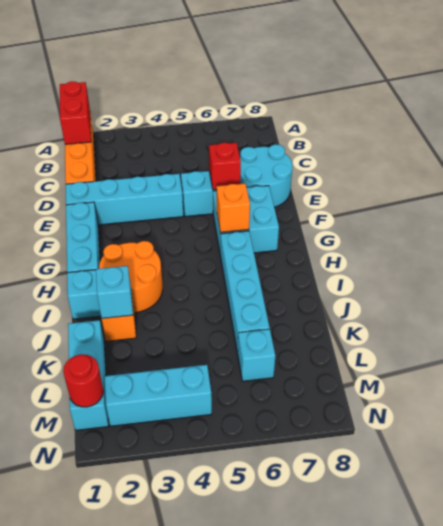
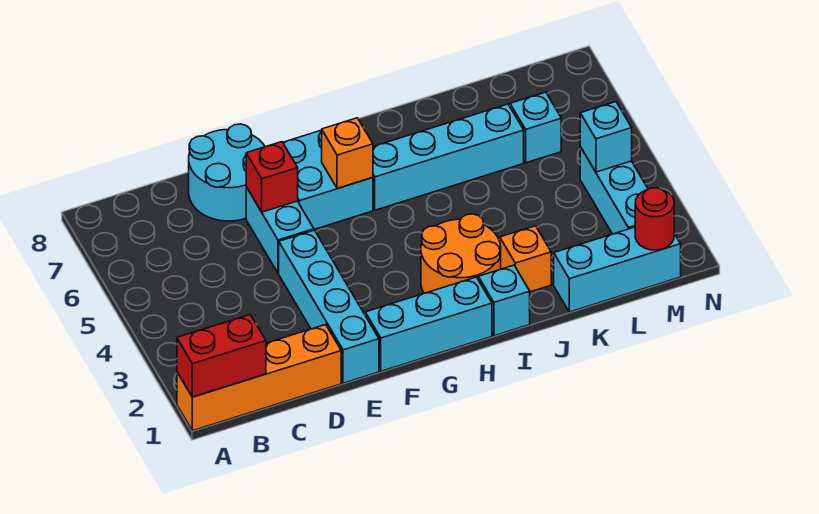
cyan 1x1 brick [96,266,133,318] -> cyan 1x1 brick moved to [580,102,632,172]

